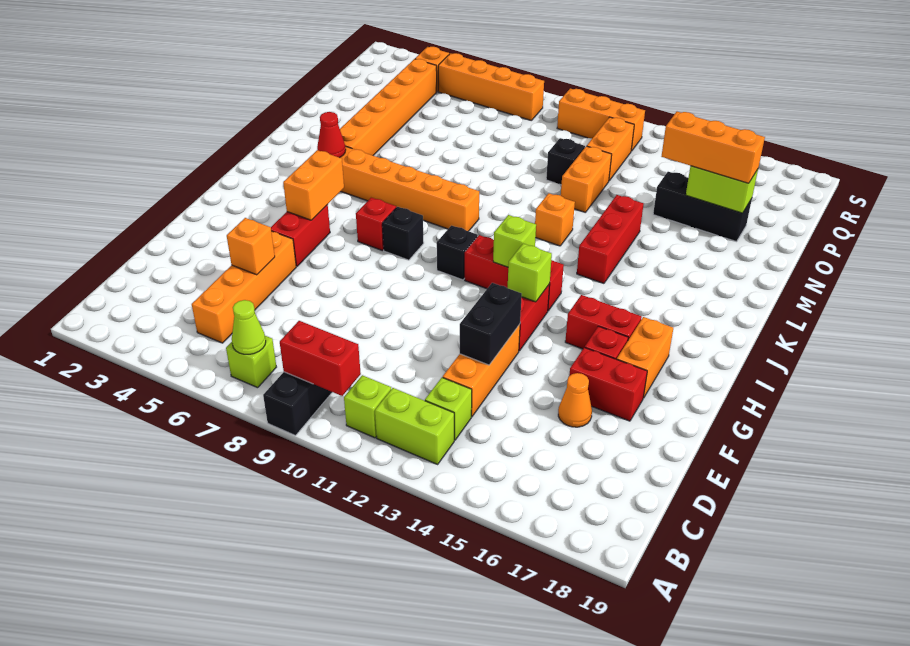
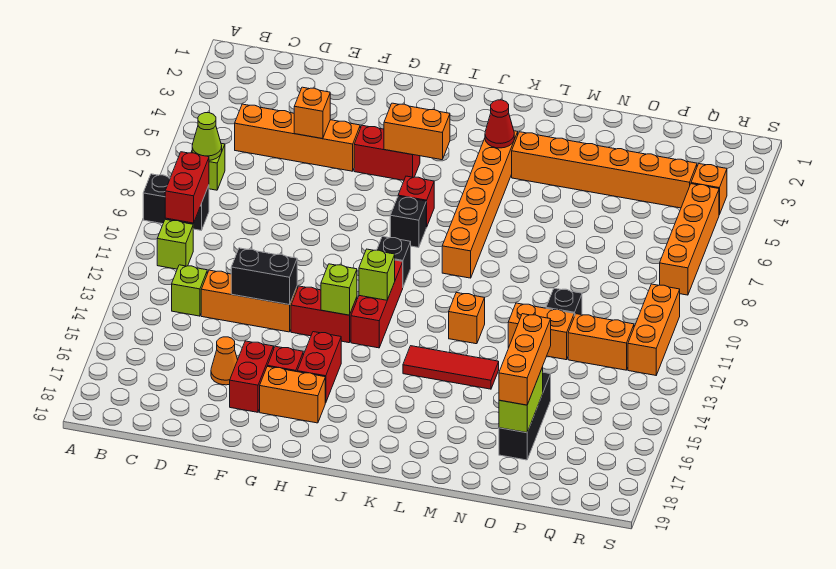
lime 1x2 brick [375,388,454,464] -> none
red 1x3 brick [577,195,644,283] -> red 1x3 tile [403,346,499,389]

